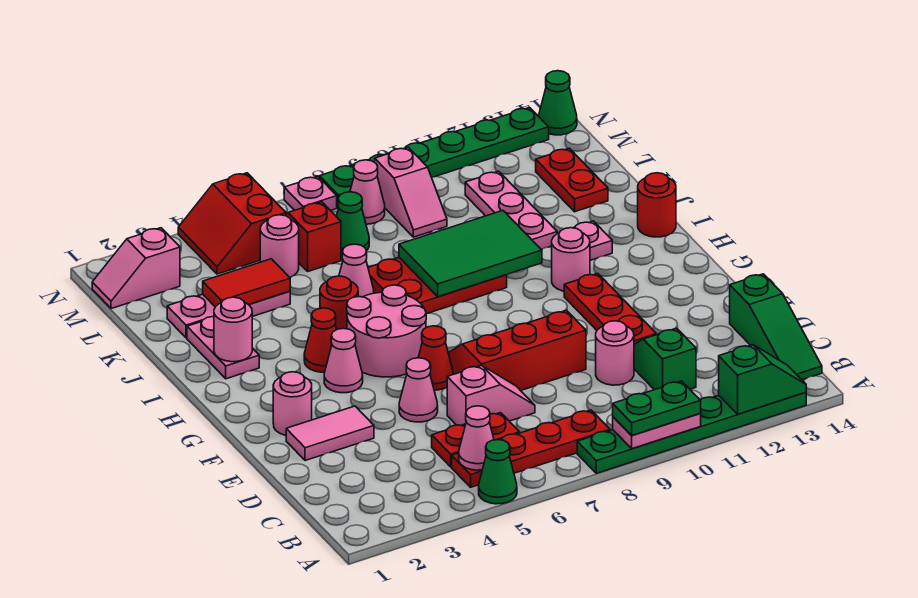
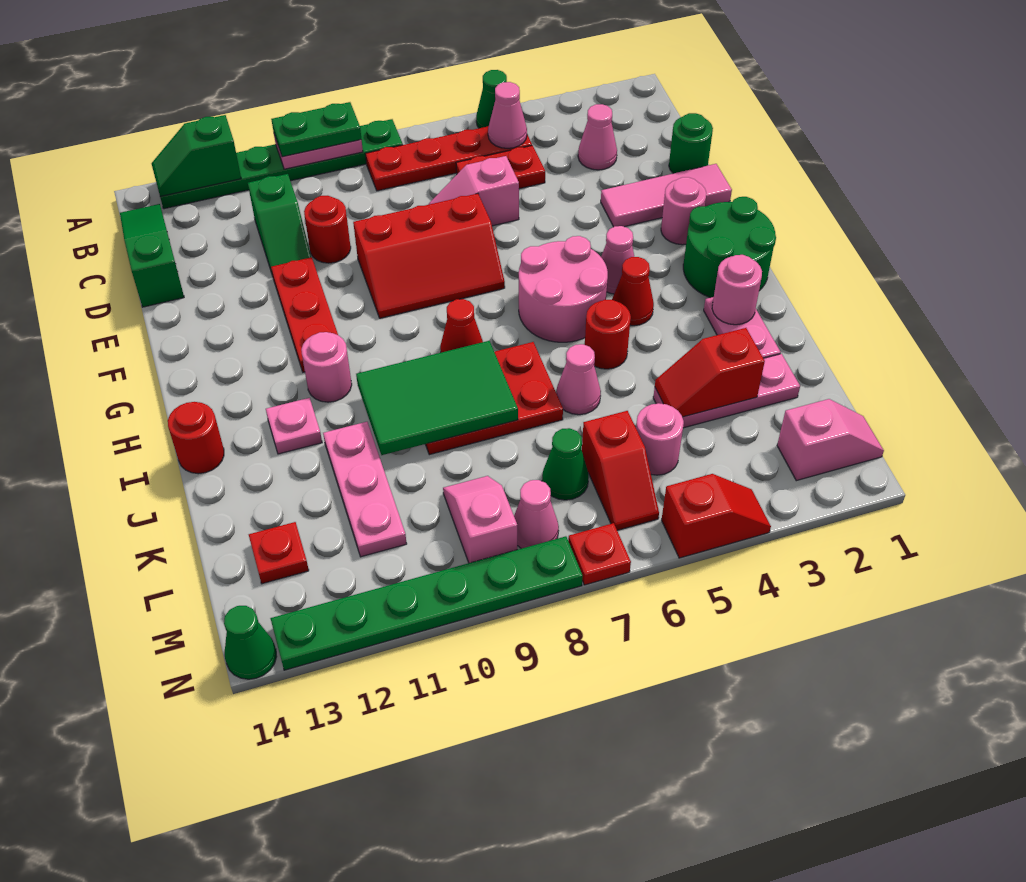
none -> green 1x1 round brick [669,113,713,174]
pink 1x1 round brick [596,321,634,385] -> red 1x1 round brick [304,196,351,263]
pink 1x2 tile [286,406,374,461] -> pink 1x3 tile [601,164,732,227]
pink 1x1 cone [399,358,438,422] -> pink 1x1 cone moved to [578,104,617,170]
red 1x1 cone [418,326,453,390] -> red 1x1 cone moved to [440,299,483,353]
none -> green 2x2 round brick [683,197,776,298]
red 1x2 tile [203,259,290,307] -> red 1x2 slope [655,328,765,417]
red 1x2 plate [536,148,608,212] -> red 1x1 plate [249,522,309,584]
red 2x2 slope [178,173,286,274] -> red 1x2 slope [662,474,771,558]
pink 1x1 plate [284,176,337,211] -> red 1x1 plate [568,523,631,585]

